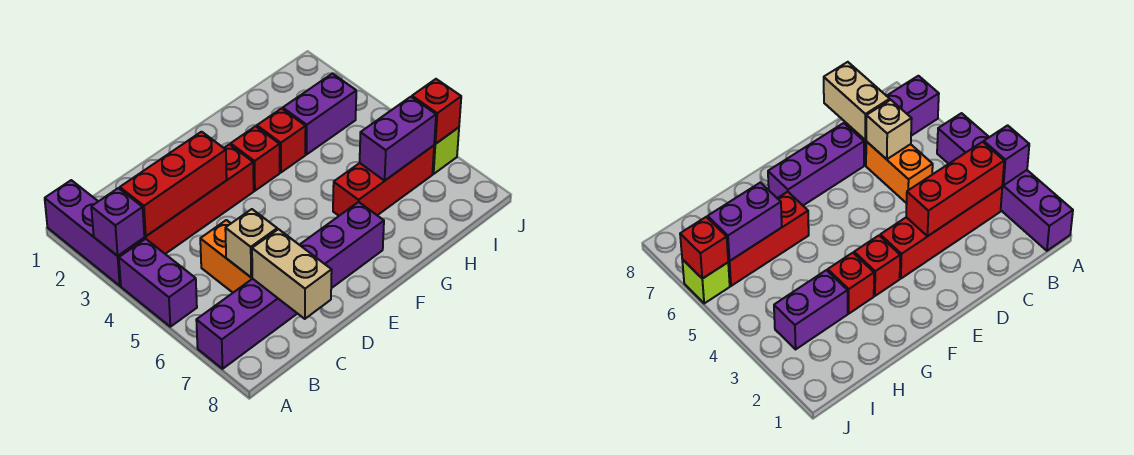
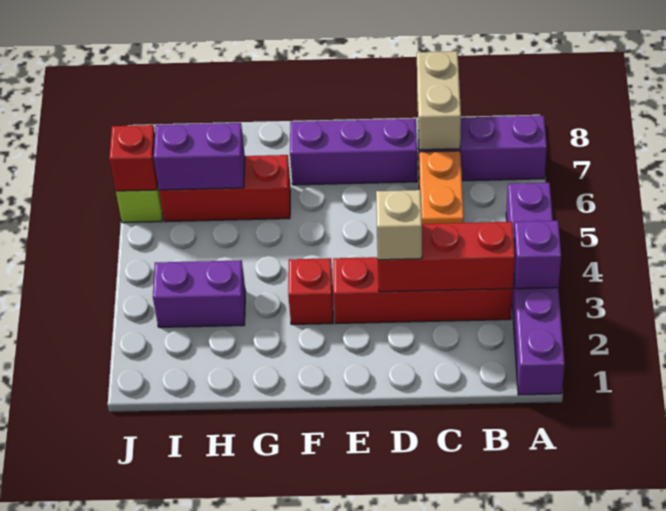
tan 1x1 brick [225,209,277,277] -> tan 1x1 brick moved to [376,190,422,260]
red 1x1 brick [257,109,306,173] -> none

